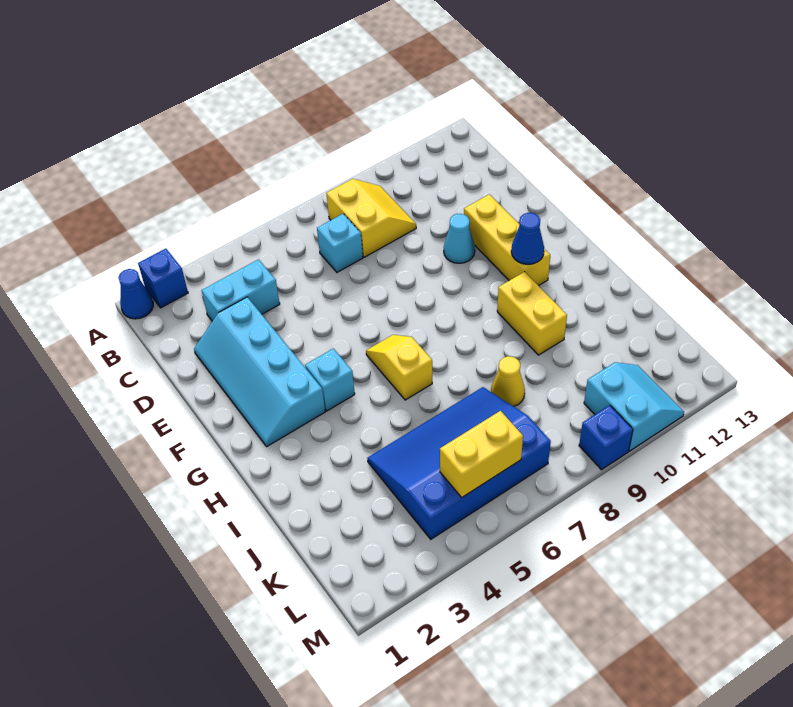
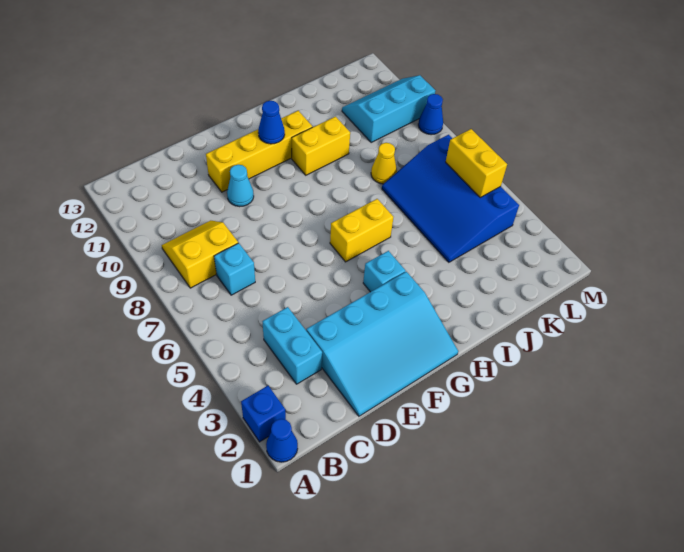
cyan 2x4 slope [194,297,325,446] -> cyan 3x4 slope [306,272,458,416]
yellow 1x3 brick [464,194,550,286] -> yellow 1x4 brick [206,111,312,192]
yellow 1x2 slope [366,335,432,400] -> yellow 1x2 brick [330,199,393,262]
cyan 2x2 slope [584,362,684,451] -> cyan 2x3 slope [342,75,435,142]
blue 1x1 brick [579,405,633,470] -> blue 1x1 cone [418,94,443,135]

